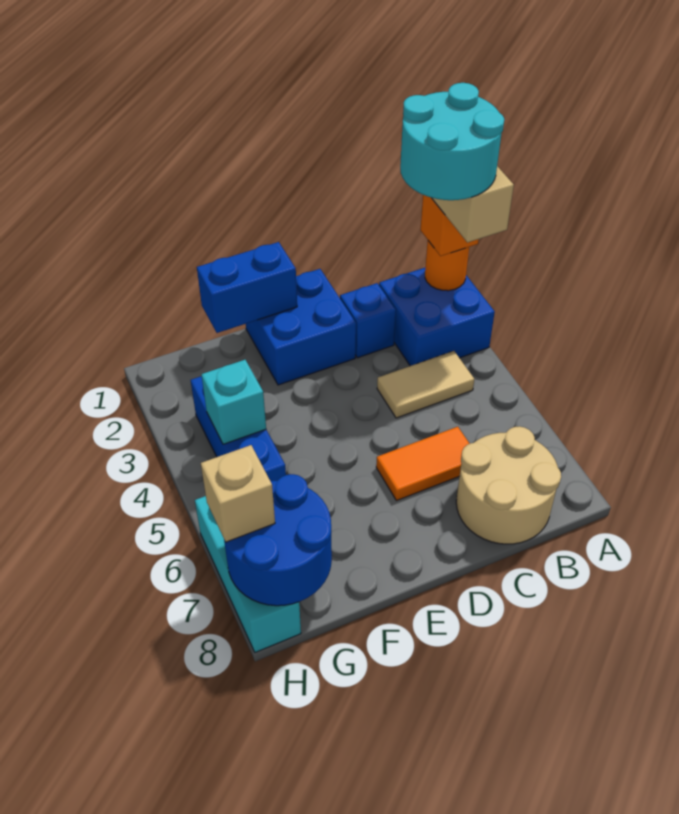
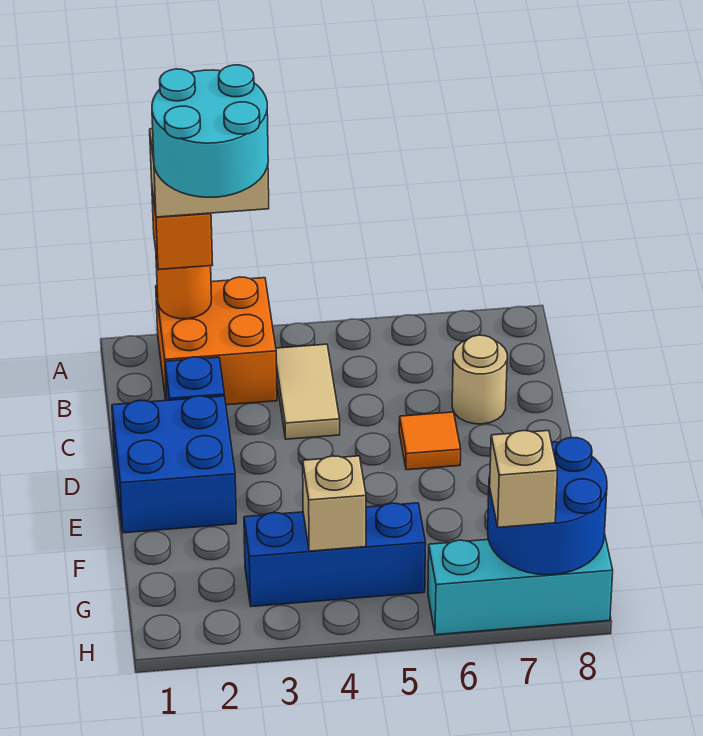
blue 2x2 brick [379,268,495,366] -> orange 2x2 brick [156,277,277,405]
tan 2x2 round brick [456,426,561,544] -> tan 1x1 round brick [452,335,507,424]
orange 1x2 tile [376,427,470,501] -> orange 1x1 tile [399,412,461,470]
blue 1x2 brick [197,242,297,333] -> none
cyan 1x1 brick [201,360,266,444] -> tan 1x1 brick [303,456,366,551]

